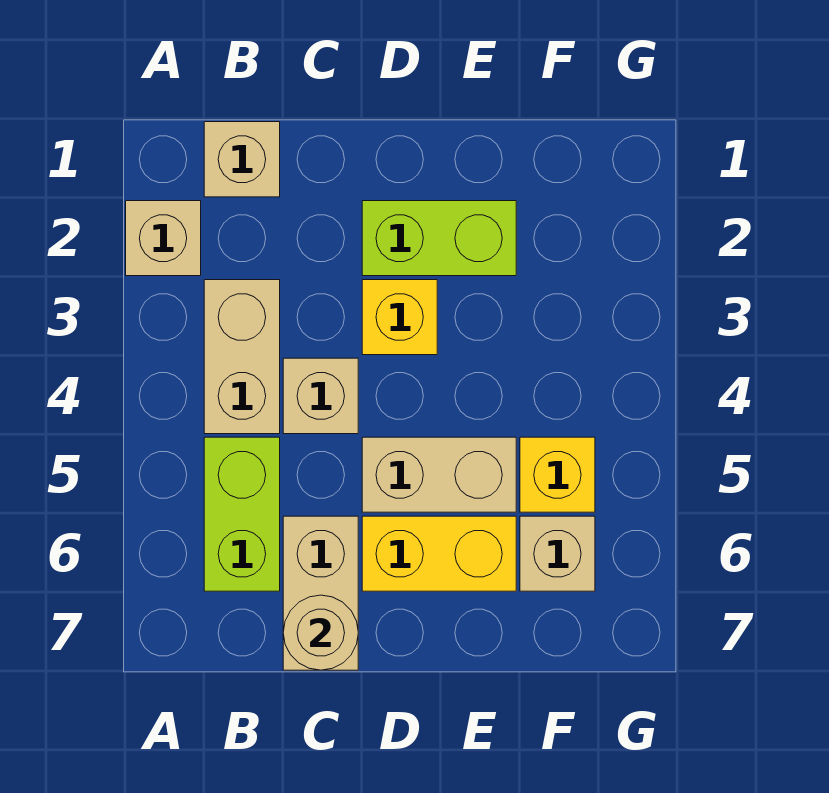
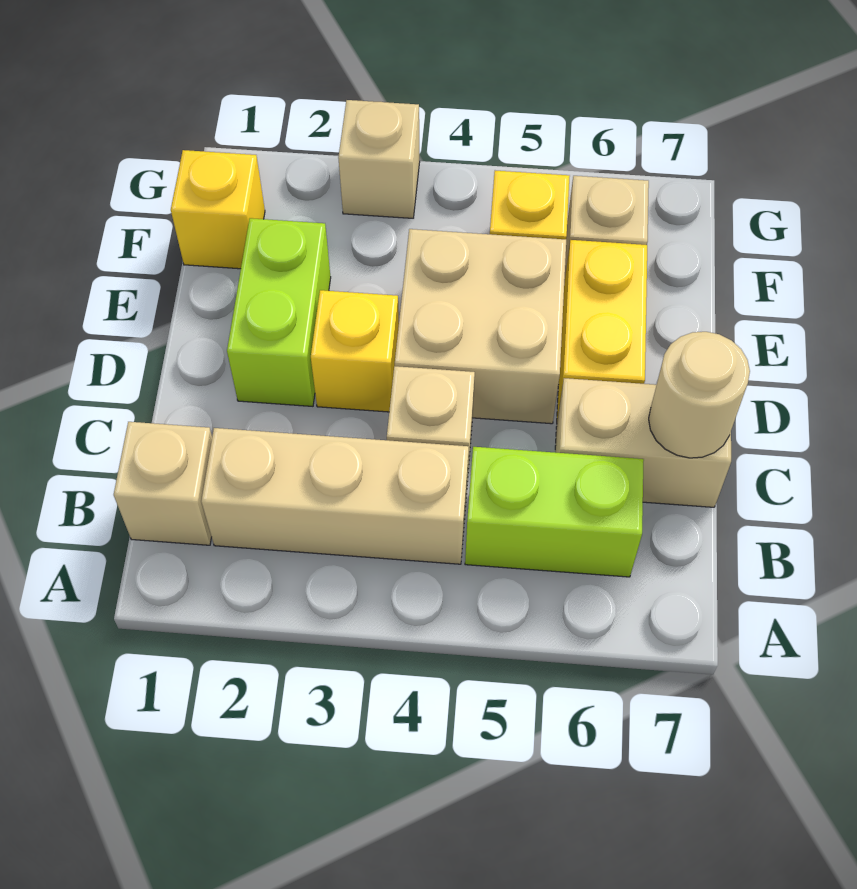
tan 1x1 brick [126,201,201,276] -> tan 1x1 brick moved to [338,100,420,218]
tan 1x2 brick [204,280,280,434] -> tan 1x3 brick [201,428,469,564]
tan 1x2 brick [362,437,516,512] -> tan 2x2 brick [395,229,566,424]
none -> yellow 1x1 brick [171,150,265,269]

